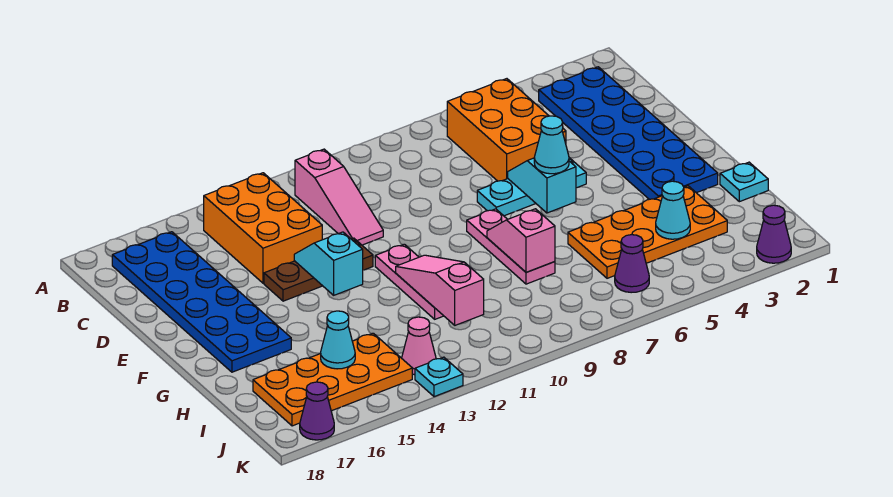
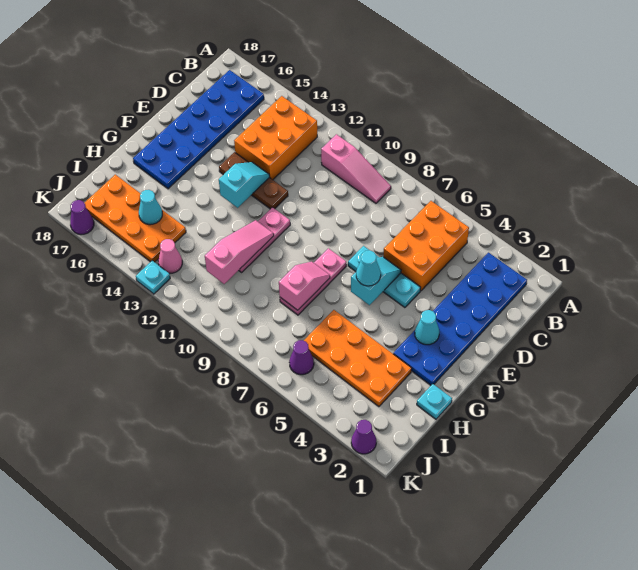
pink 1x3 slope [295,149,383,245] -> pink 1x3 slope turned to [321,134,391,203]
cyan 1x1 cone [656,181,690,239] -> cyan 1x1 cone moved to [415,310,439,345]

